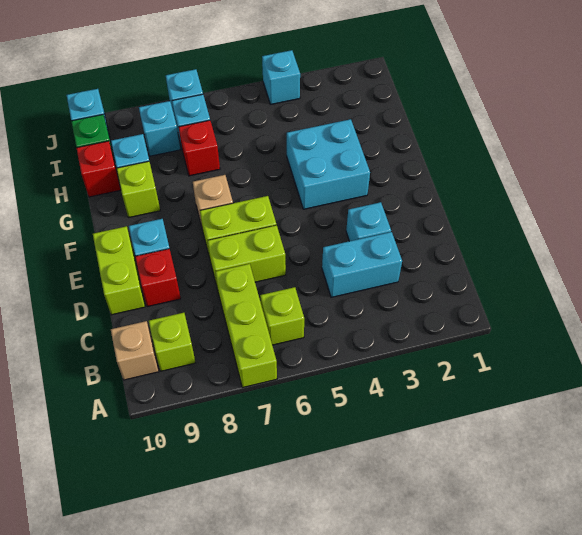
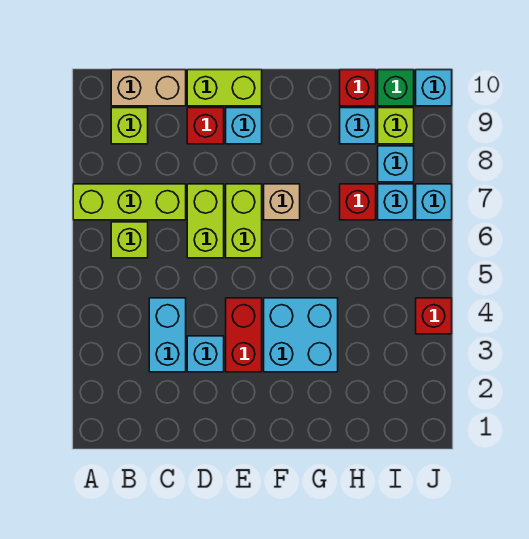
tan 1x1 brick [111,321,159,380] -> tan 1x2 brick [111,70,186,106]
none -> red 1x2 brick [226,298,262,372]
lime 1x1 brick [117,161,160,218] -> lime 1x1 brick moved to [378,108,414,144]
cyan 1x1 brick [262,50,300,104] -> red 1x1 brick [416,298,452,334]

